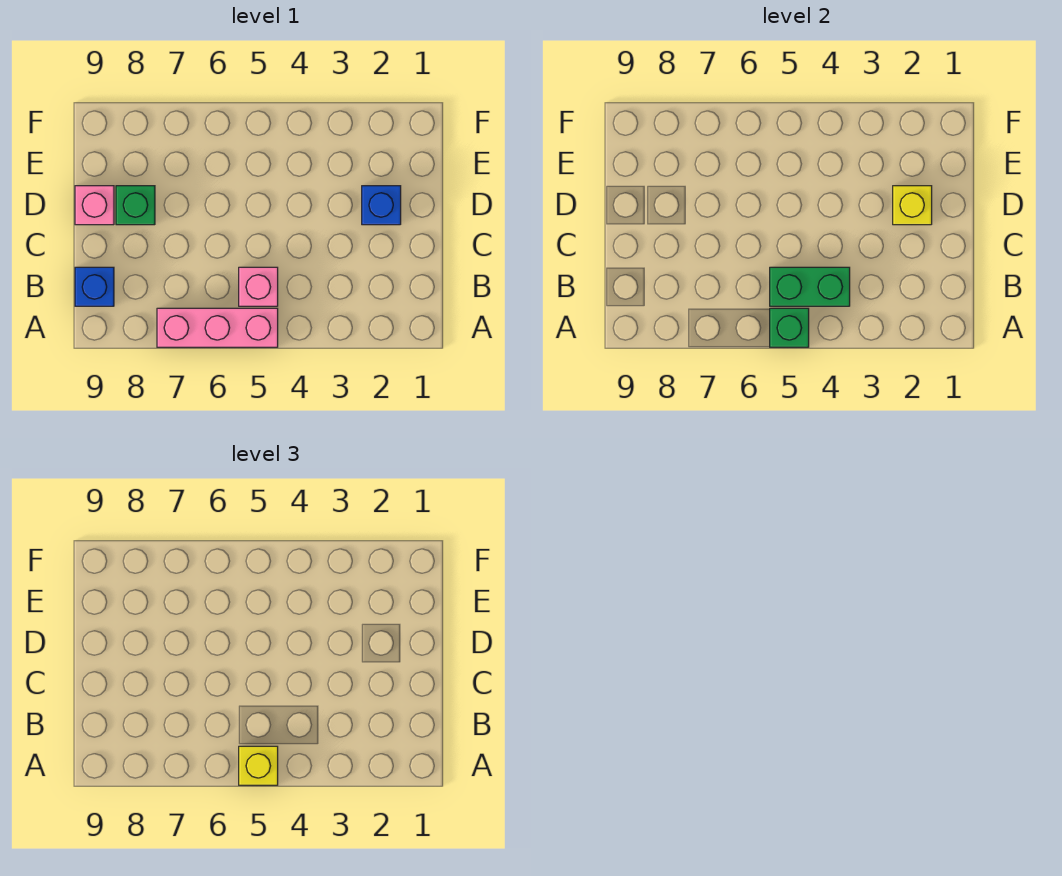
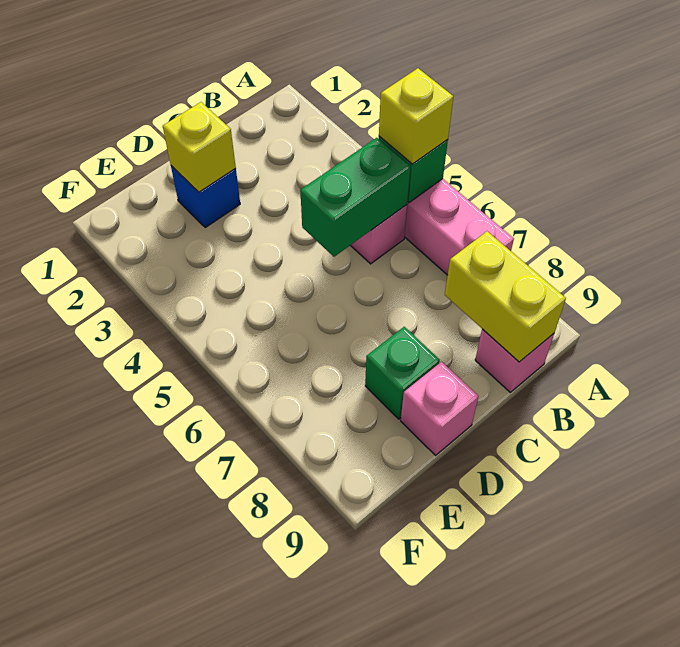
green 1x2 brick [770,267,850,306] -> green 1x2 brick turned to [300,138,410,257]
none -> yellow 1x2 brick [445,231,566,362]
blue 1x1 brick [75,267,114,306] -> pink 1x1 brick [475,329,554,392]

